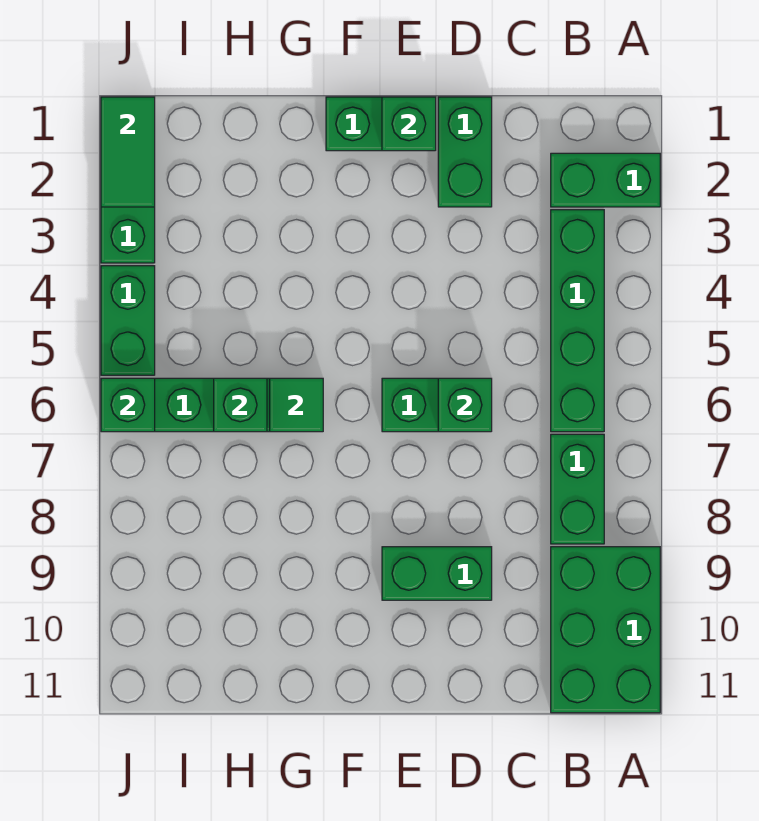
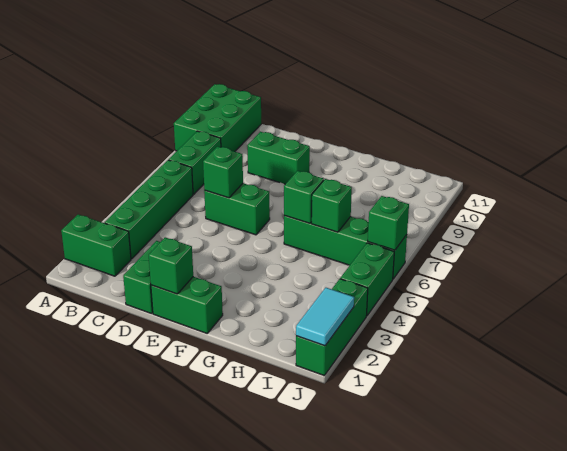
green 1x1 tile [270,378,323,432] -> green 1x1 brick [284,171,324,223]
green 1x2 tile [101,97,155,207] -> cyan 1x2 tile [296,288,354,346]

